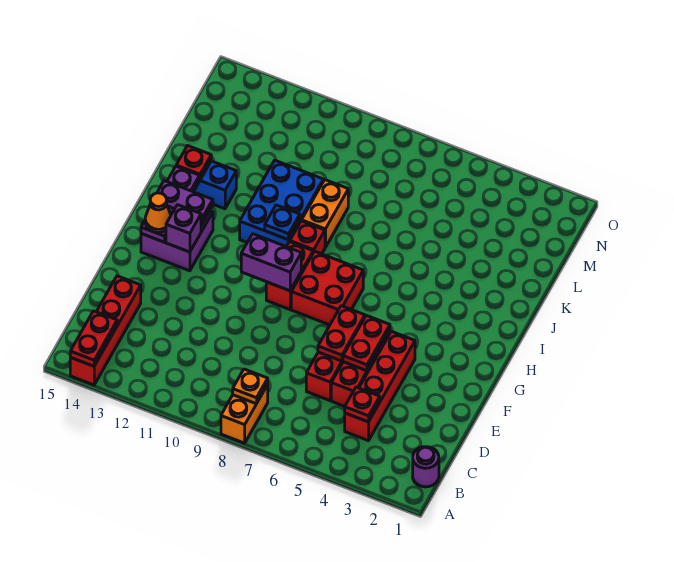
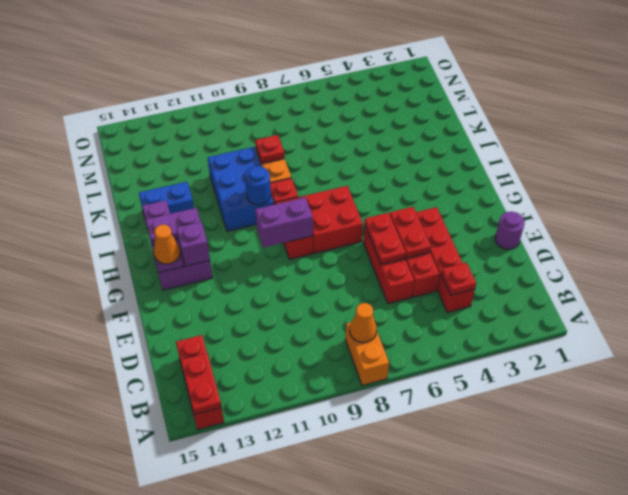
red 1x4 brick [70,276,141,385] -> red 1x3 brick [176,335,224,430]
purple 1x1 round brick [413,447,439,487] -> purple 1x1 round brick moved to [495,212,525,249]
orange 1x1 plate [233,369,268,404] -> orange 1x1 cone [350,303,377,343]
blue 1x1 plate [265,205,300,240] -> blue 1x1 round brick [245,166,271,205]
red 1x1 plate [176,146,211,180] -> red 1x1 plate moved to [255,135,285,163]

